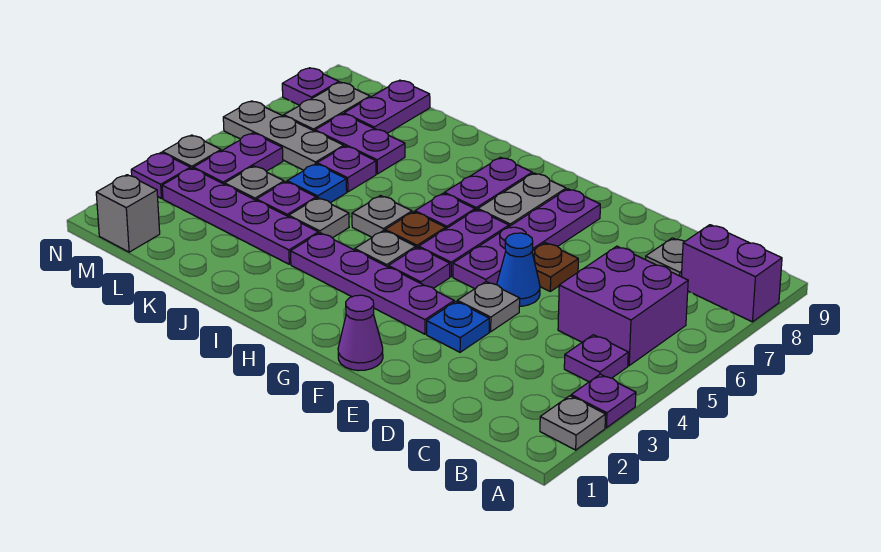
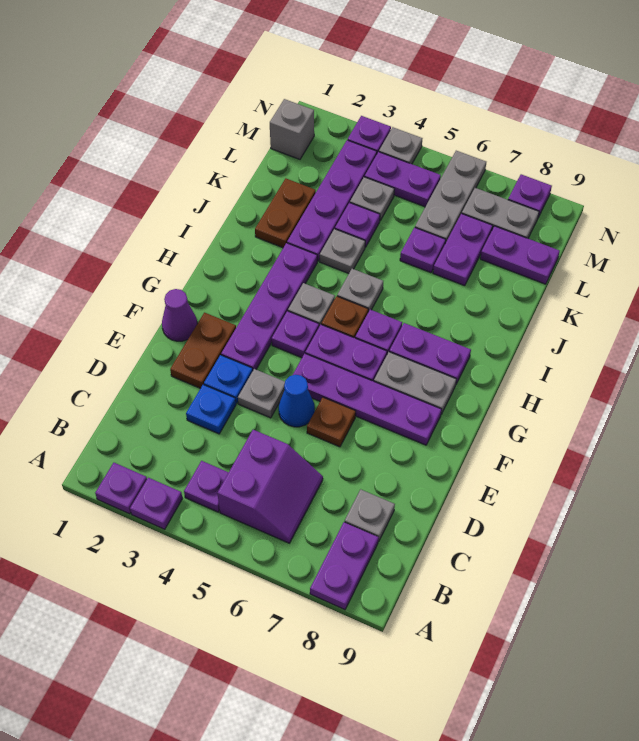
grey 1x1 plate [540,396,606,450] -> purple 1x1 plate [95,463,147,514]
purple 1x2 brick [681,225,782,322] -> purple 1x2 plate [310,522,379,610]
purple 2x2 brick [558,246,688,366] -> purple 2x2 slope [217,430,323,543]
none -> brown 1x2 plate [170,313,236,388]
none -> brown 1x2 plate [255,178,316,248]
blue 1x1 plate [287,164,347,203] -> blue 1x1 plate moved to [186,385,236,434]

